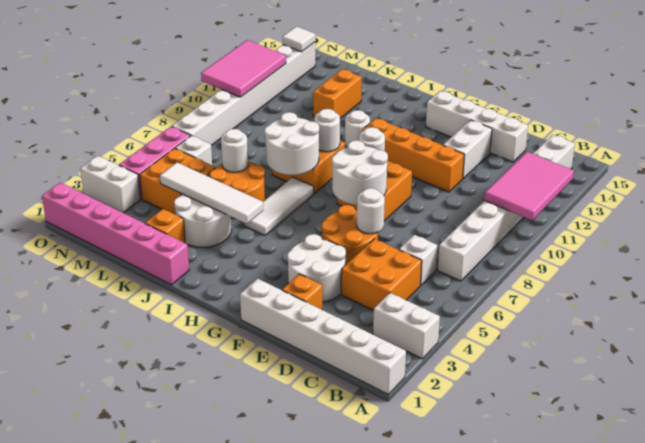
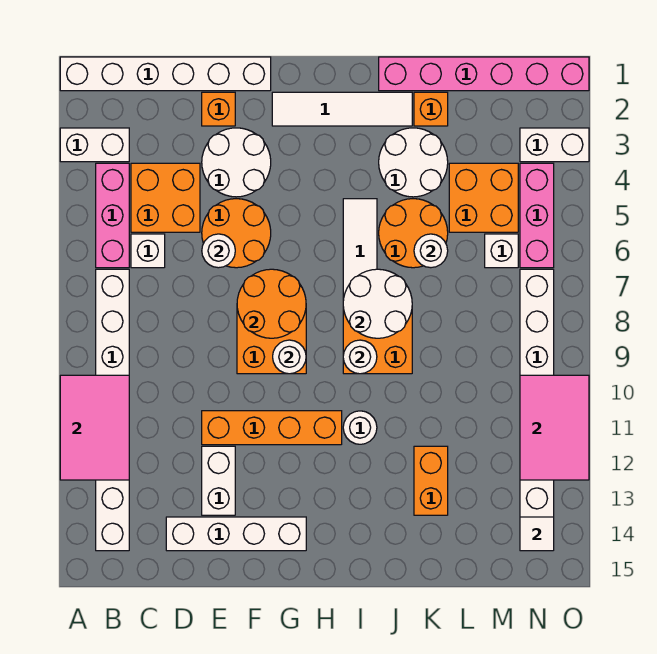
none -> pink 1x3 brick [96,163,129,268]
white 2x2 round brick [332,140,388,205] -> orange 2x2 round brick [237,269,306,338]
white 1x4 tile [160,162,263,224] -> white 1x4 tile moved to [272,92,412,126]

